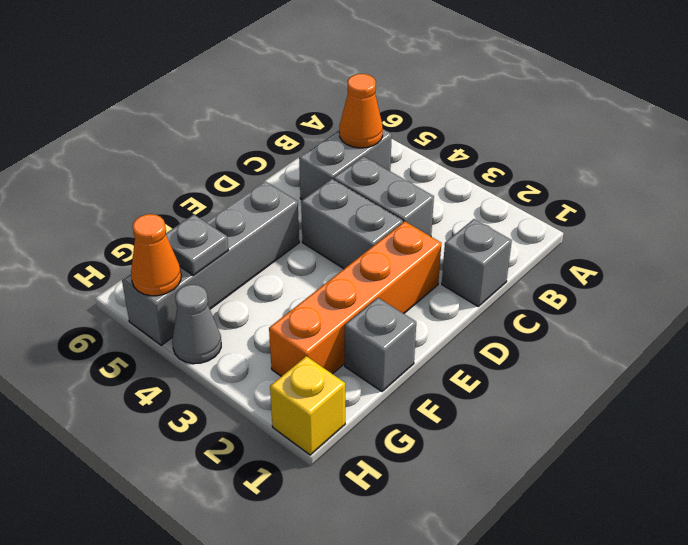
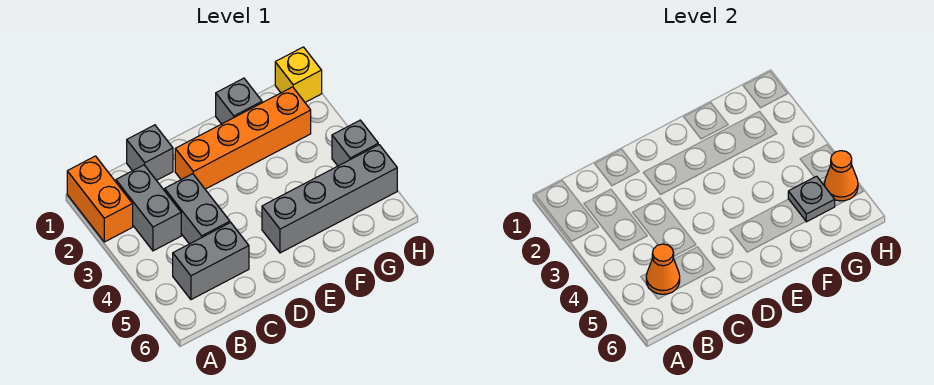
none -> orange 1x2 brick [67,156,133,242]
grey 1x2 brick [301,179,403,269] -> grey 1x2 brick moved to [116,165,181,251]
grey 1x1 cone [172,285,221,364] -> grey 1x1 brick [332,120,378,166]

